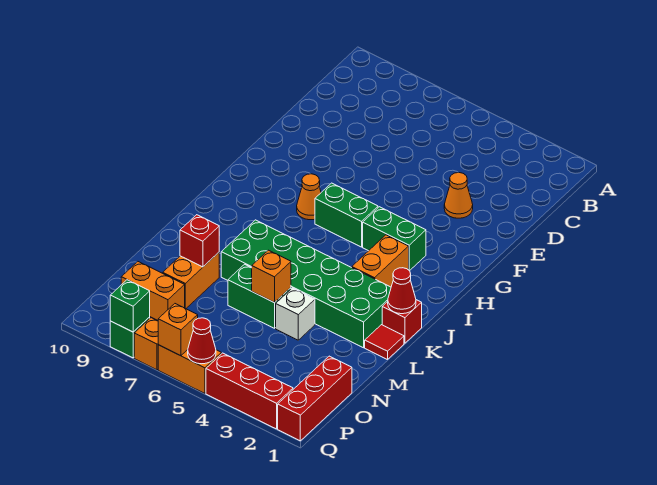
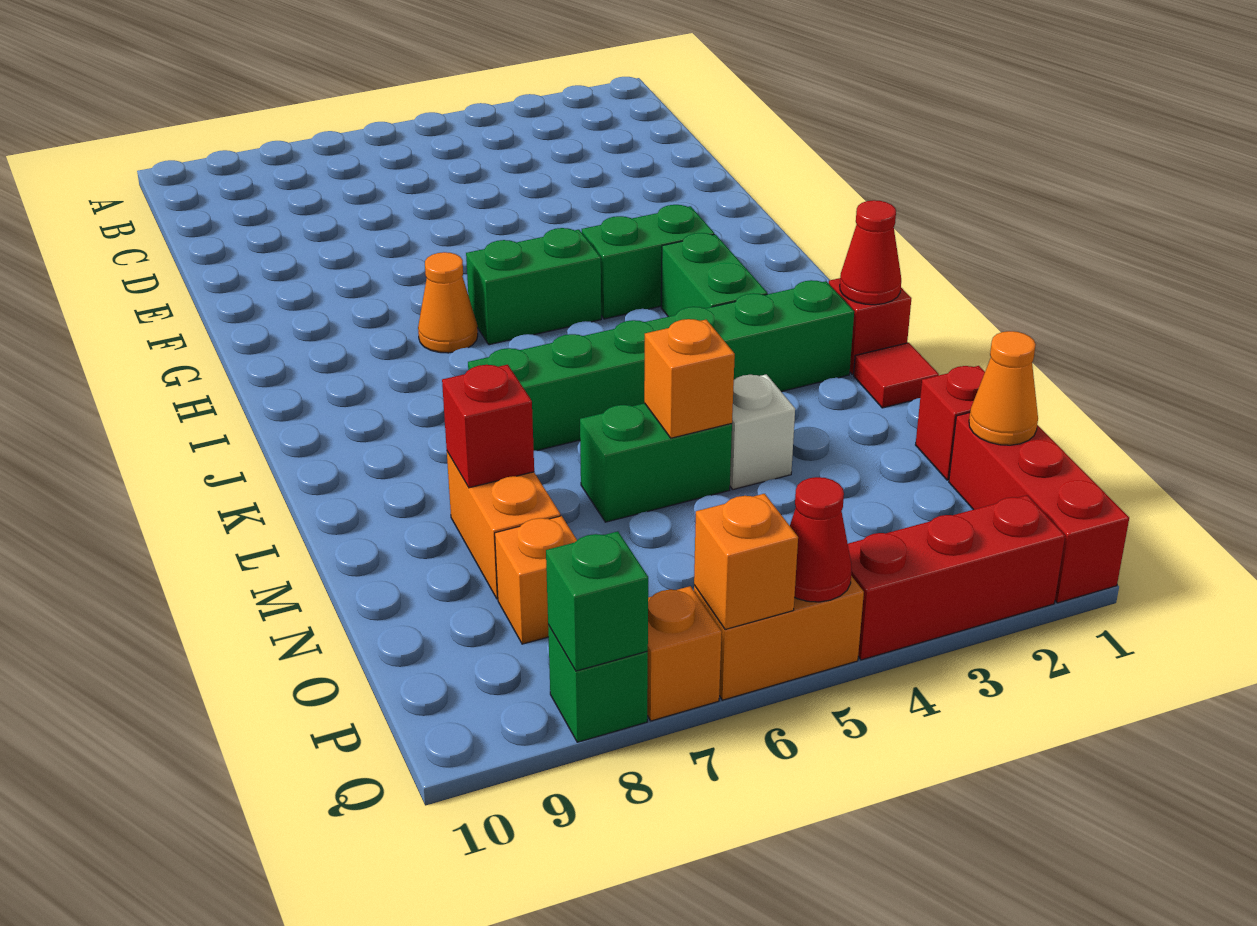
orange 1x1 cone [444,173,473,218] -> orange 1x1 cone moved to [969,331,1038,445]
orange 1x2 brick [352,235,409,287] -> green 1x2 brick [661,233,767,317]
green 2x6 brick [221,220,391,348] -> green 1x6 brick [468,280,854,451]
none -> red 1x1 brick [916,366,985,480]
orange 1x2 brick [121,262,185,321] -> orange 1x1 brick [495,516,577,644]

